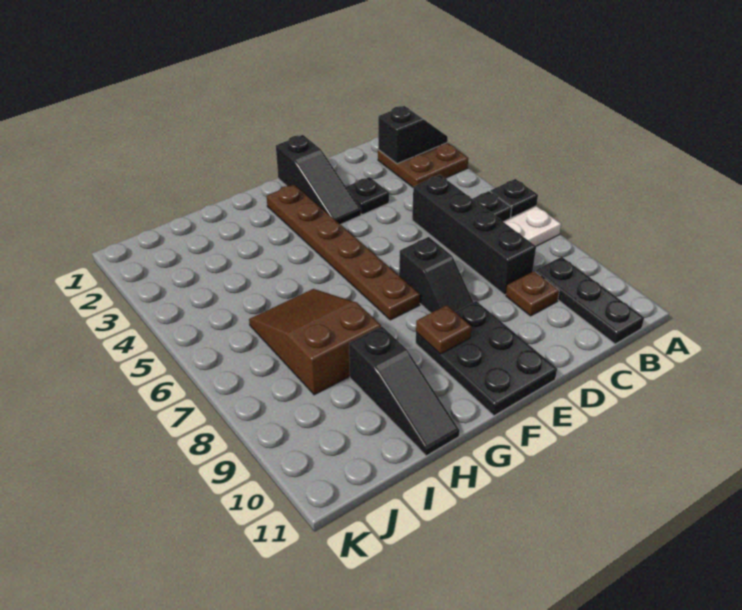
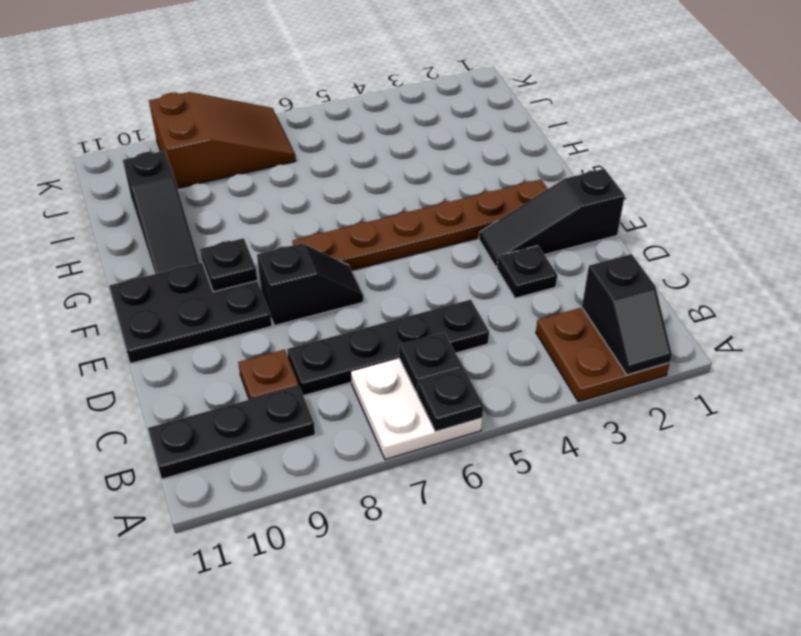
black 1x4 brick [412,175,536,295] -> black 1x4 plate [287,300,489,396]
black 1x2 slope [399,237,473,313] -> black 1x2 slope turned to [257,243,363,326]
brown 1x1 plate [416,305,472,354] -> black 1x1 plate [200,238,257,292]
brown 2x3 slope [249,289,381,395] -> brown 2x3 slope moved to [149,92,295,188]
black 1x3 slope [349,327,460,456] -> black 1x3 slope turned to [123,151,199,274]

